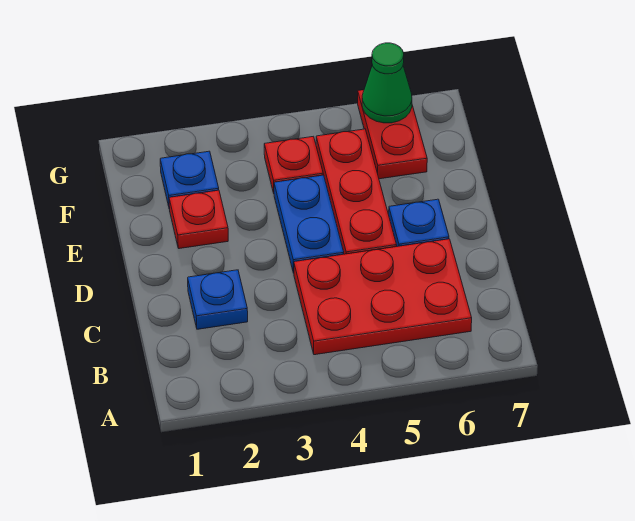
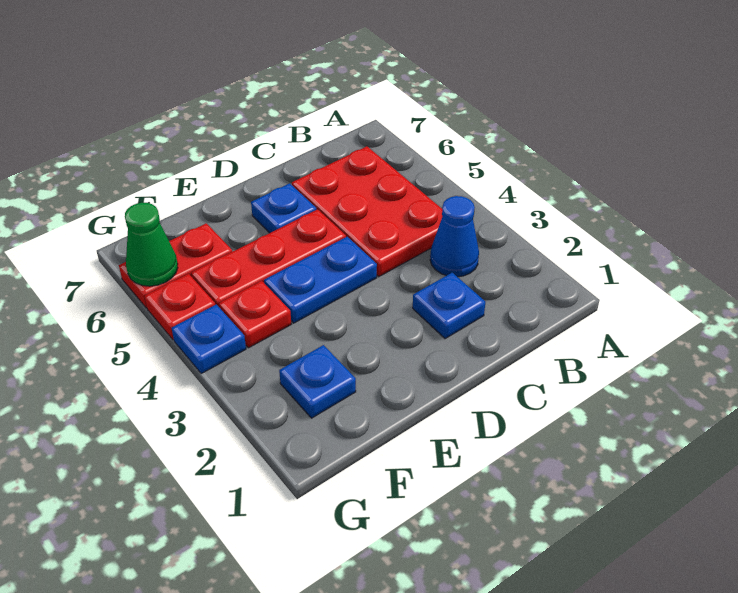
none -> blue 1x1 cone [430,196,479,277]
red 1x1 plate [169,190,228,249] -> red 1x1 plate moved to [144,274,215,340]
none -> blue 1x1 plate [172,304,246,374]

